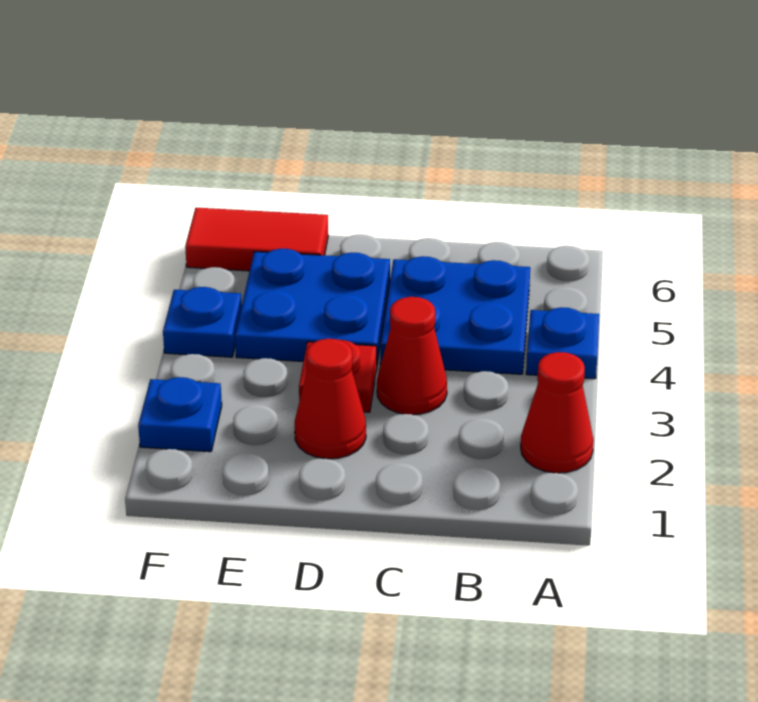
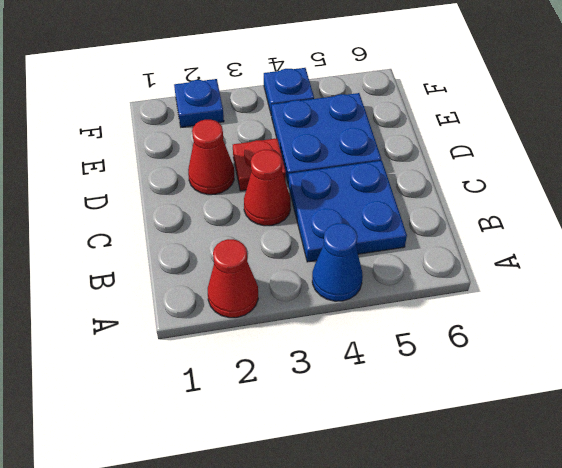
blue 1x1 plate [526,307,599,379] -> blue 1x1 cone [312,223,363,301]
red 1x2 tile [185,208,328,271] -> none

